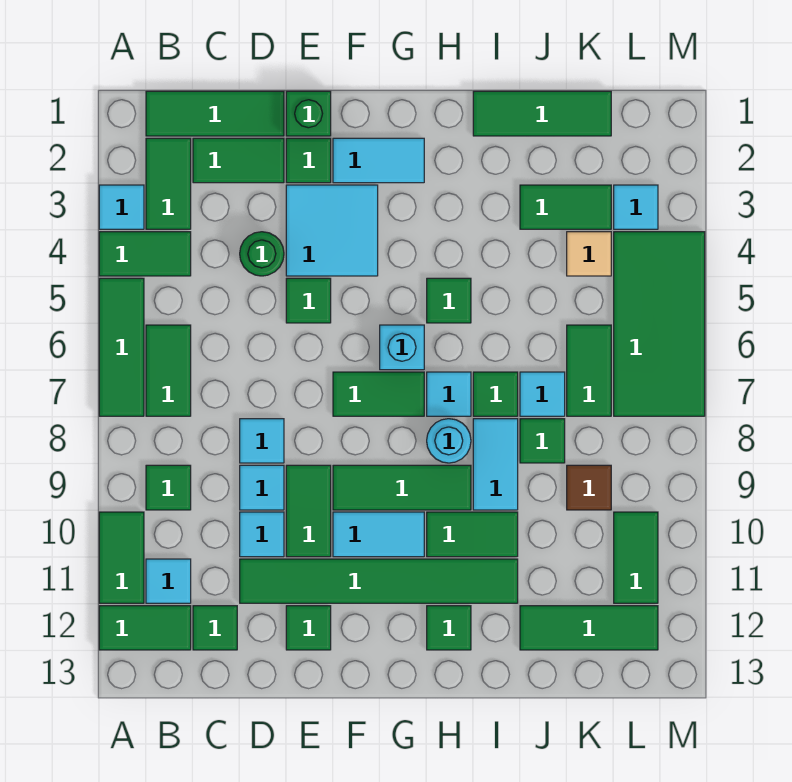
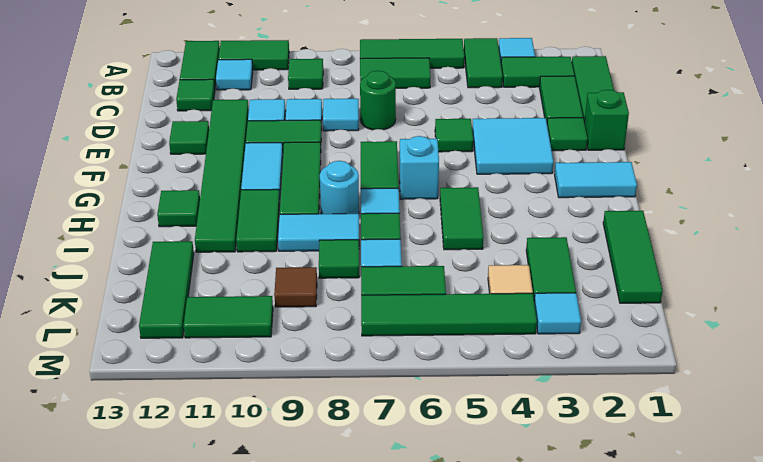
green 1x1 round brick [240,232,284,276] -> green 1x1 round brick moved to [360,71,396,130]
cyan 1x2 tile [333,138,424,183] -> cyan 1x2 tile turned to [554,162,637,198]
green 1x1 tile [427,278,471,323] -> green 1x2 tile [440,187,484,250]
green 2x4 tile [614,232,705,416] -> green 1x4 tile [361,293,537,336]

